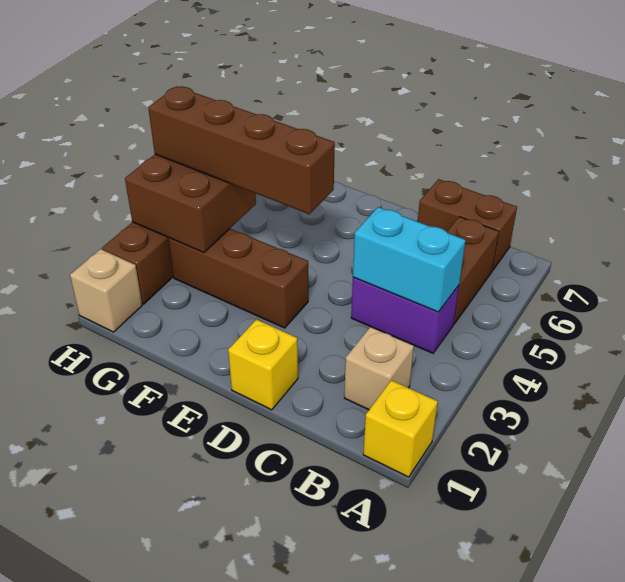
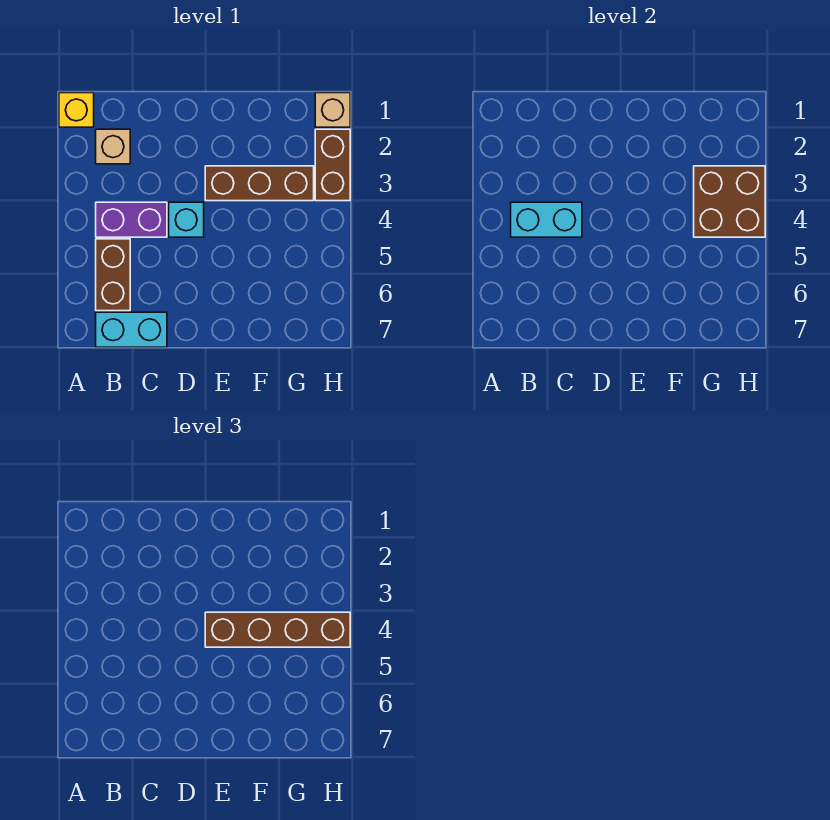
brown 1x2 brick [418,179,517,270] -> cyan 1x2 brick [96,312,167,347]
yellow 1x1 brick [228,319,298,410] -> none
none -> cyan 1x1 brick [169,202,204,237]

